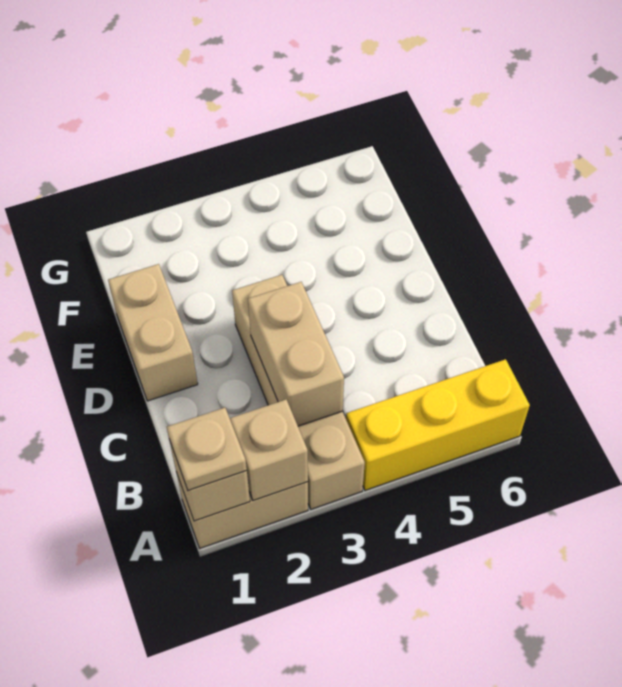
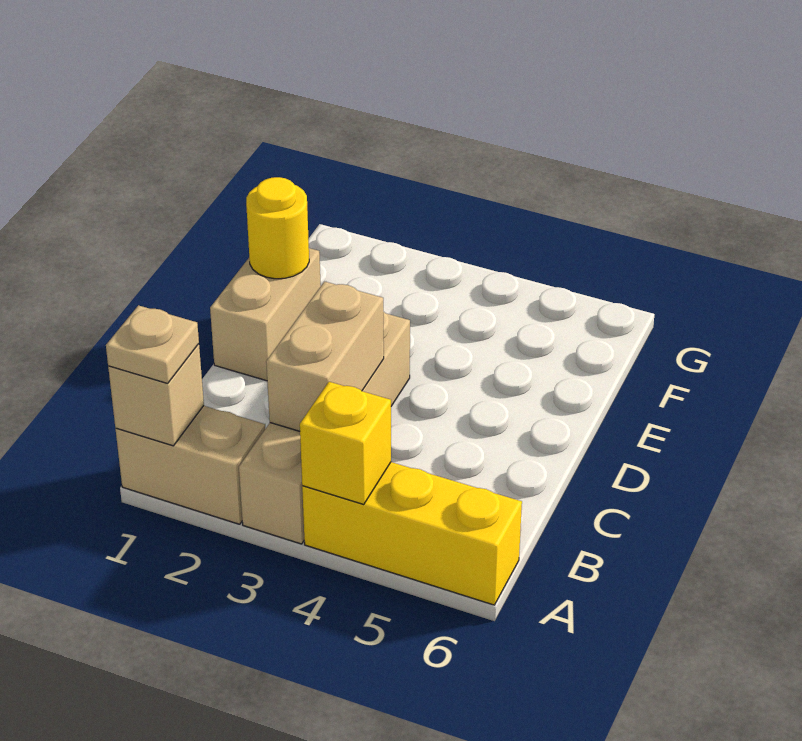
tan 1x1 brick [230,399,308,501] -> none
none -> yellow 1x1 brick [300,382,391,504]
none -> yellow 1x1 round brick [246,177,309,279]

